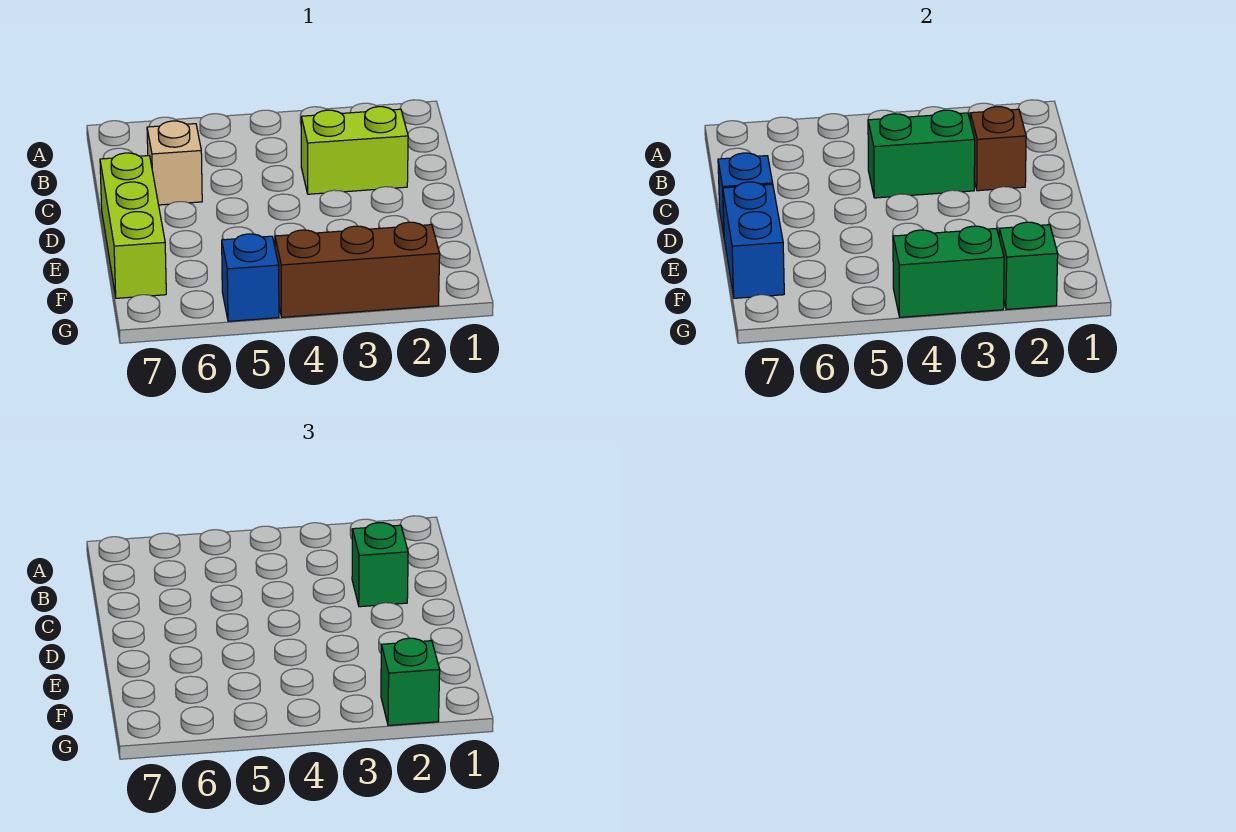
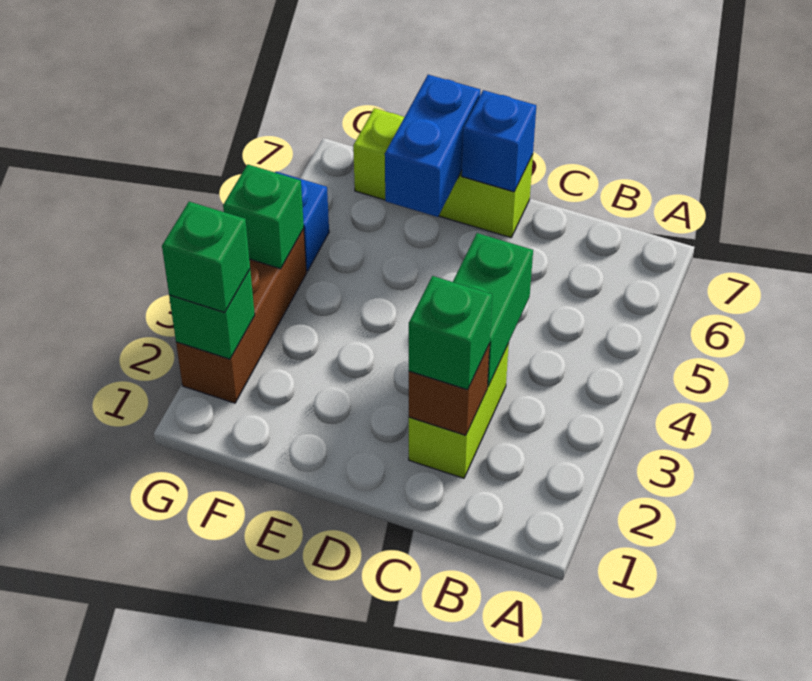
tan 1x1 brick [147,121,202,205] -> none
blue 1x2 brick [723,182,784,298] -> blue 1x2 brick turned to [385,75,480,217]
green 1x2 brick [893,226,1004,317] -> green 1x1 brick [223,164,304,269]

